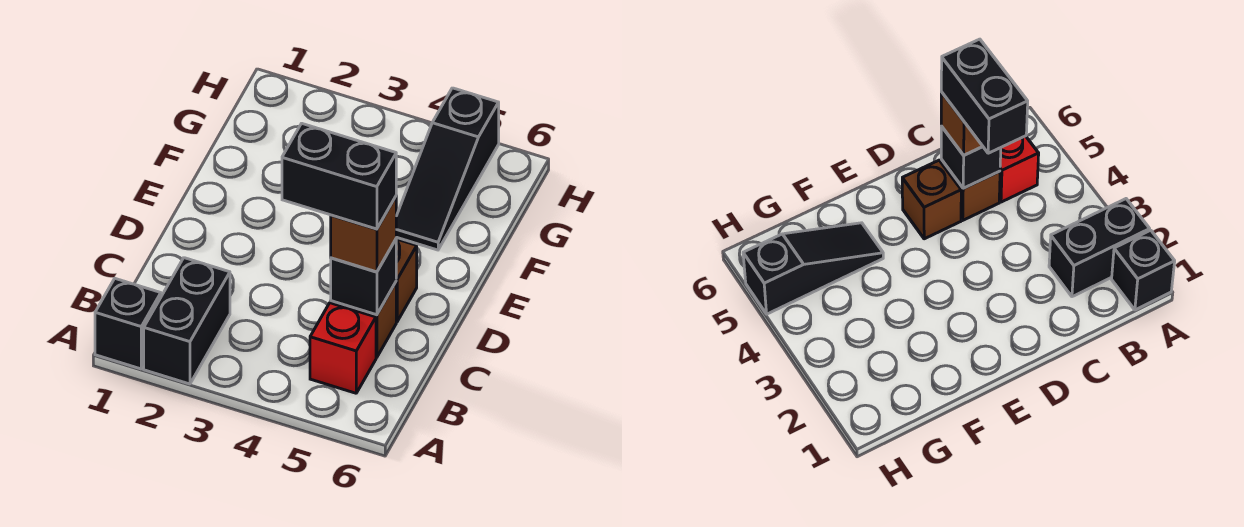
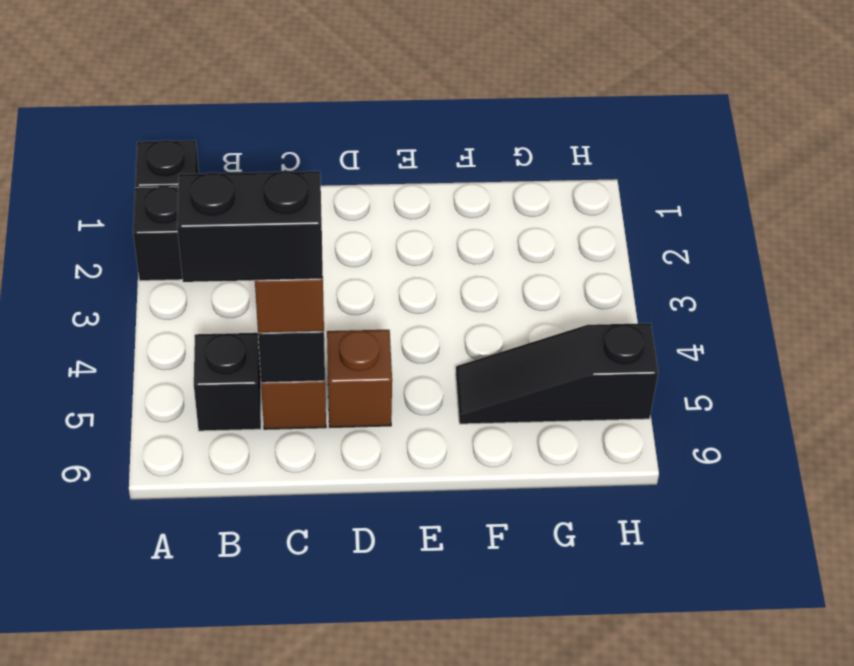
red 1x1 brick [310,303,376,393] -> black 1x1 brick [194,333,261,431]
black 1x2 brick [282,123,396,229] -> black 1x2 brick turned to [177,171,323,282]

